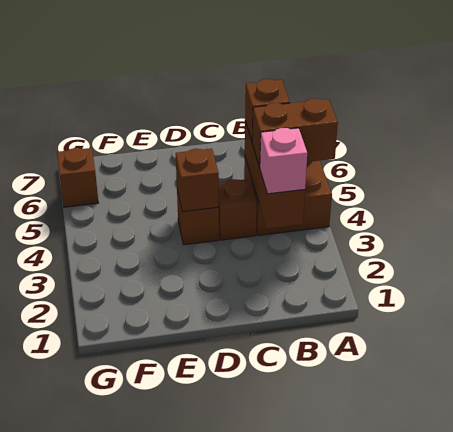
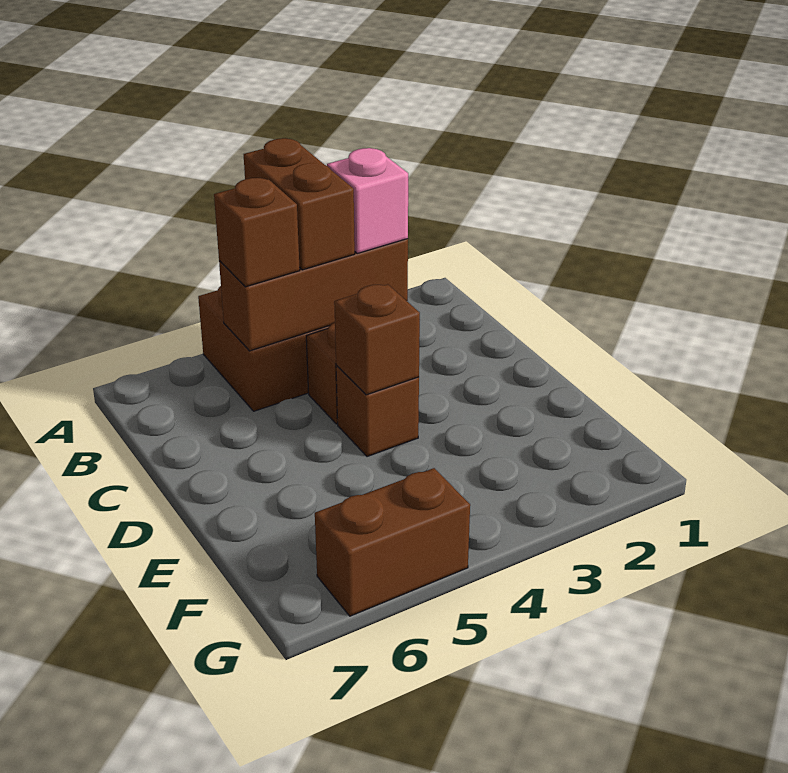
brown 1x1 brick [57,148,98,207] -> brown 1x2 brick [315,468,470,616]

